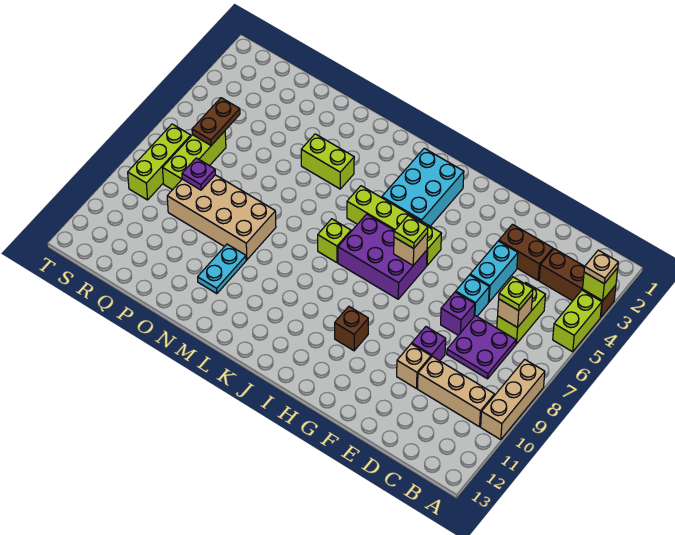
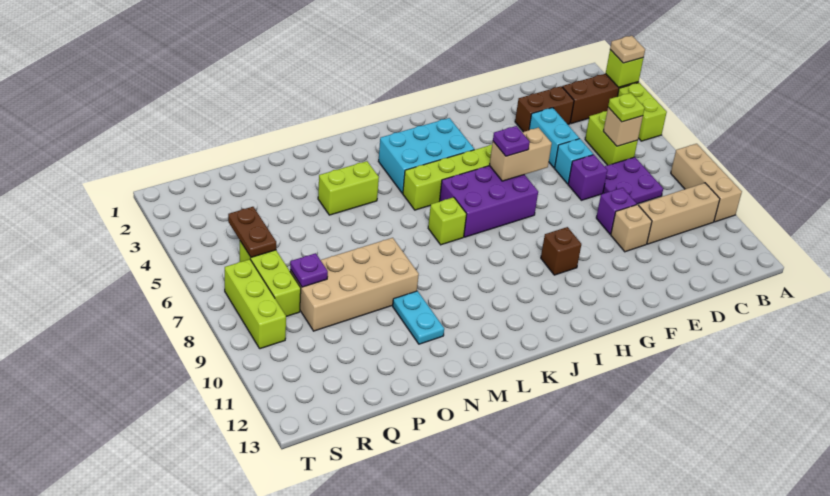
tan 1x1 brick [394,233,428,265] -> tan 1x2 brick [489,128,552,181]
lime 1x1 plate [394,215,428,248] -> purple 1x1 plate [493,126,530,156]
cyan 2x3 brick [382,148,464,226] -> cyan 2x3 brick turned to [378,118,474,193]

